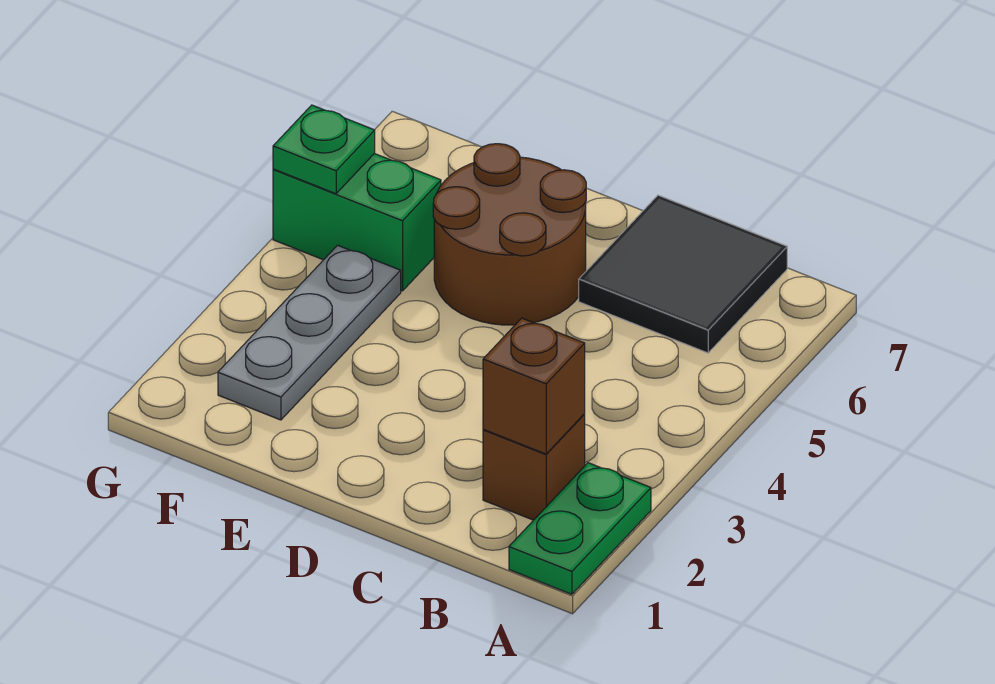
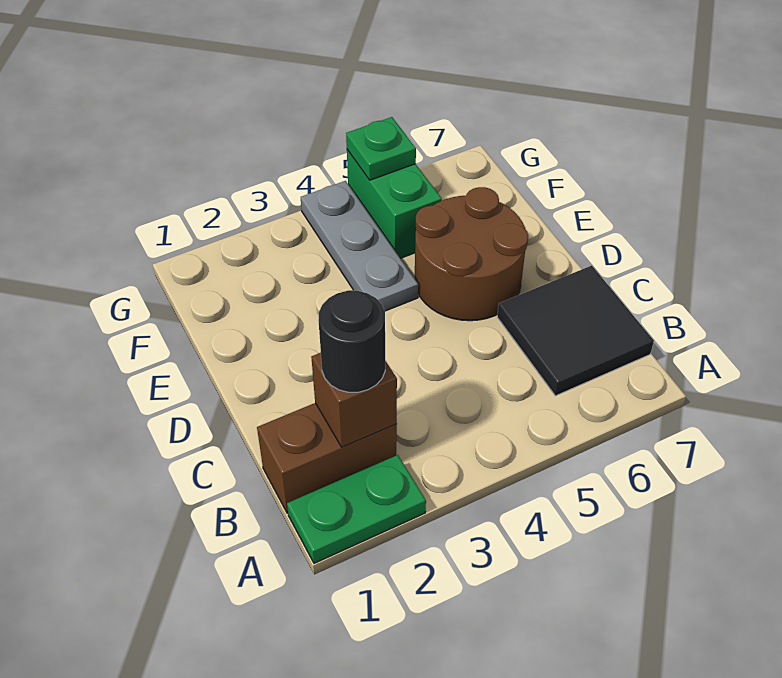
brown 1x1 brick [483,414,585,520] -> brown 1x2 brick [257,403,397,513]
none -> black 1x1 round brick [318,290,385,392]
grey 1x3 plate [218,245,401,420] -> grey 1x3 plate turned to [301,181,418,311]

